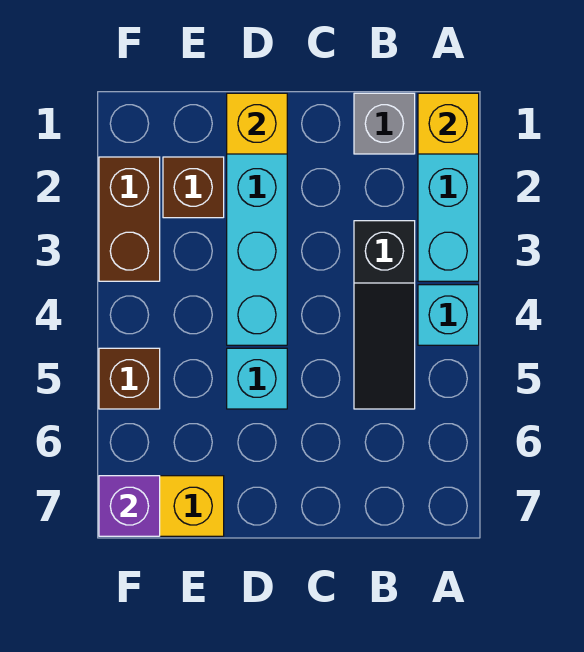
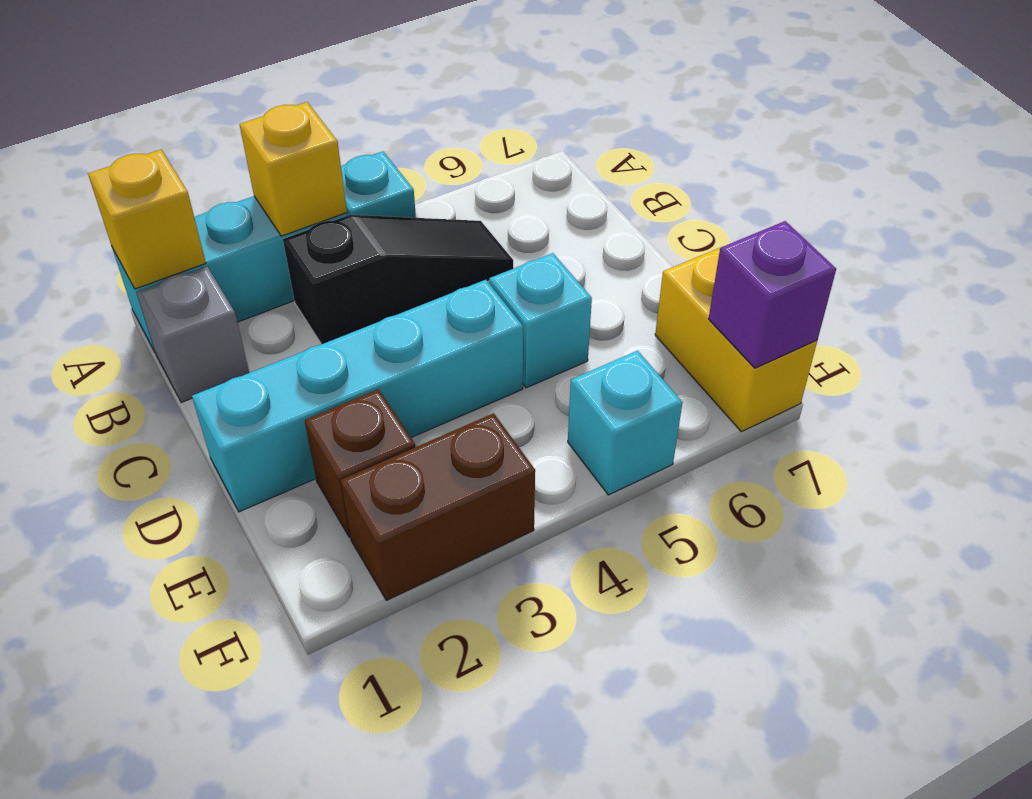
yellow 1x1 brick [227,93,287,154] -> yellow 1x1 brick moved to [240,102,347,236]
brown 1x1 brick [99,348,160,409] -> cyan 1x1 brick [568,351,682,495]

